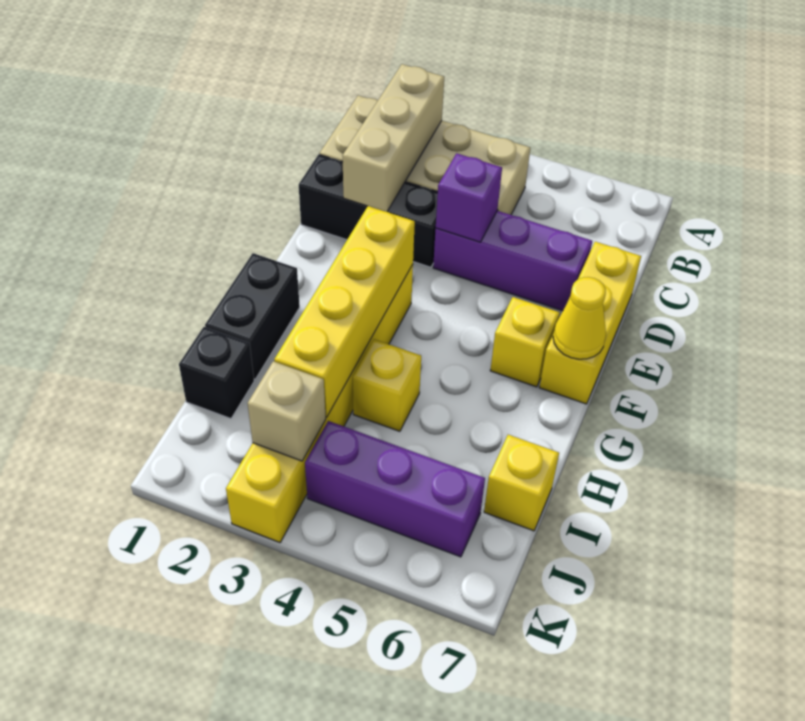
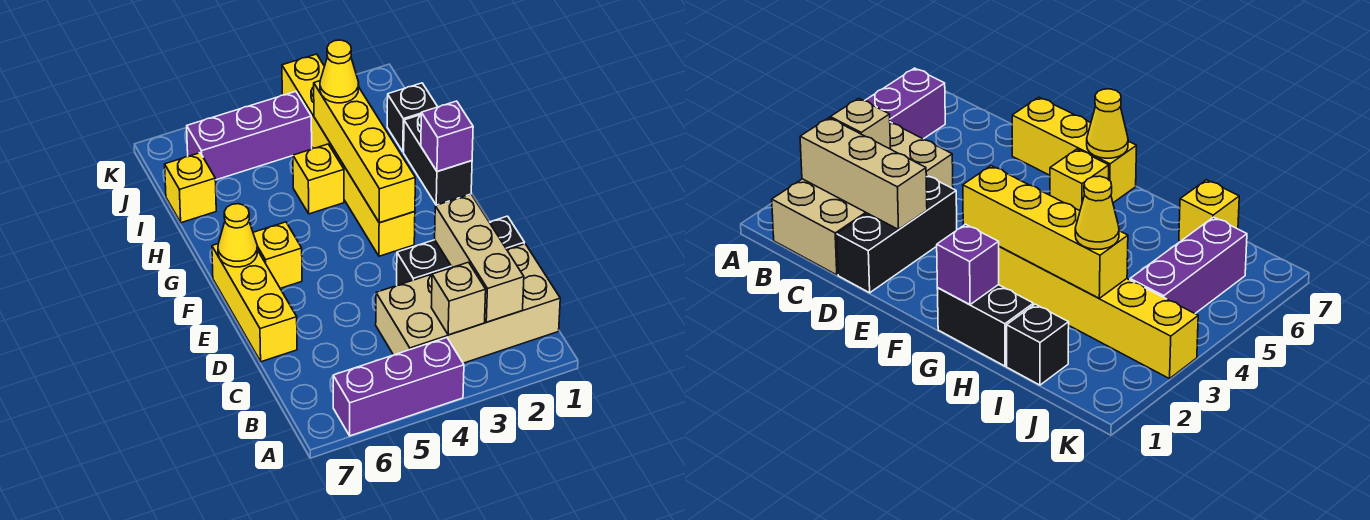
purple 1x3 brick [433,211,592,311] -> purple 1x3 brick moved to [333,338,464,436]
purple 1x1 brick [436,153,502,242] -> purple 1x1 brick moved to [421,101,473,172]
none -> yellow 1x1 cone [320,40,359,103]
tan 1x1 brick [248,361,326,461] -> tan 1x1 brick moved to [431,262,486,335]

